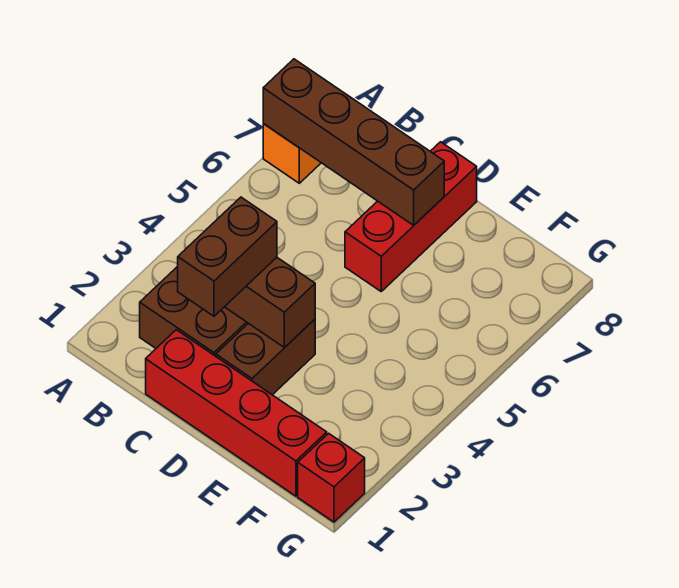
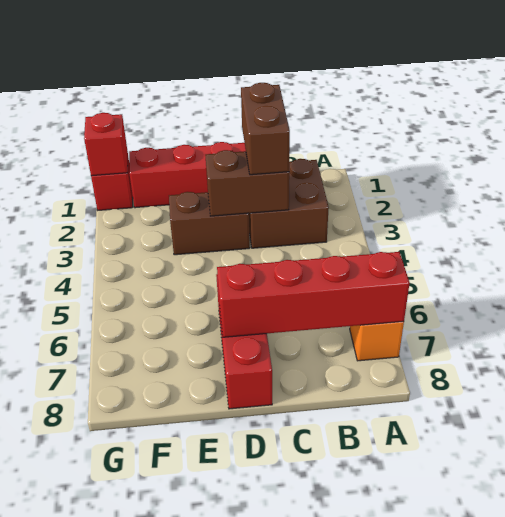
brown 1x4 brick [263,59,444,225] -> red 1x4 brick [217,252,410,337]
brown 1x2 brick [216,319,315,395] -> brown 1x2 brick turned to [169,192,250,255]
none -> red 1x1 brick [84,113,128,176]

